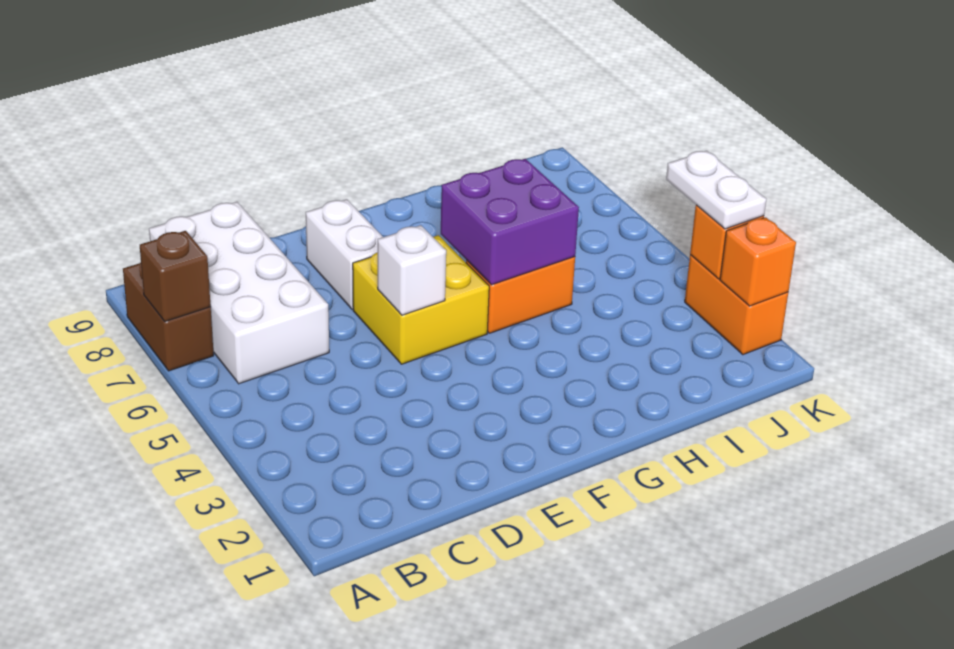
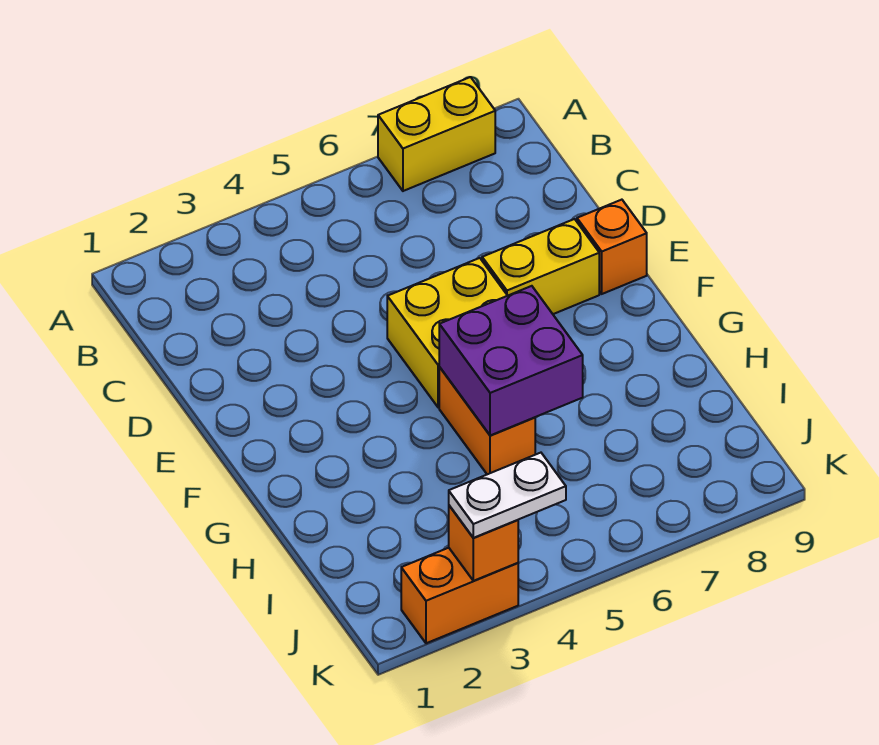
brown 1x2 brick [123,263,214,371] -> yellow 1x2 brick [378,77,495,191]
brown 1x1 brick [140,231,211,321] -> none
white 2x4 brick [149,202,329,384] -> none
white 1x1 brick [378,225,446,315] -> none
white 1x2 brick [306,199,383,309] -> yellow 1x2 brick [482,219,599,314]
orange 1x1 brick [720,217,796,306] -> orange 1x1 brick moved to [577,200,647,294]

